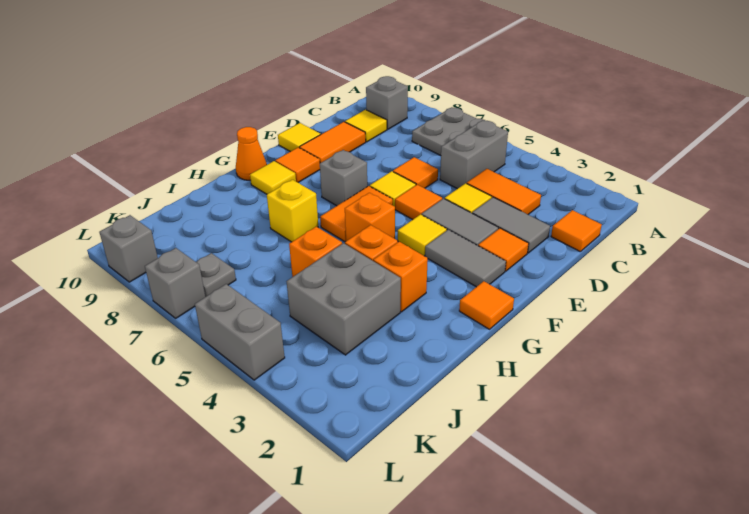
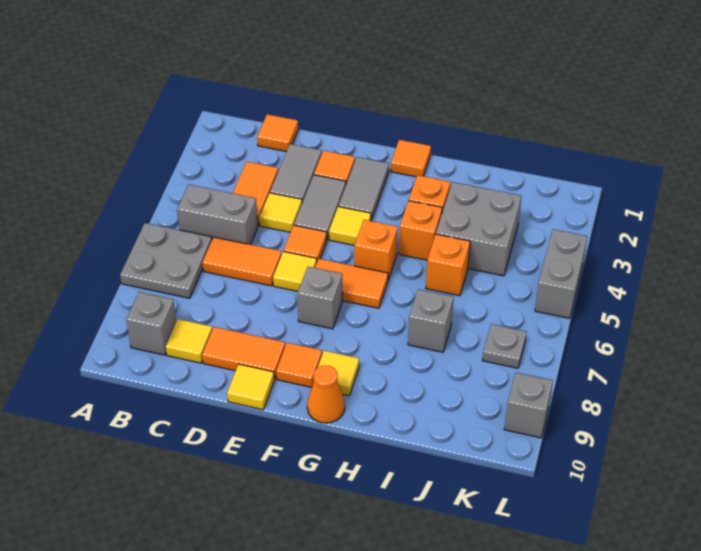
orange 1x1 tile [393,157,438,188] -> orange 1x2 tile [202,237,282,286]
yellow 1x1 brick [267,180,318,242] -> none
grey 1x1 brick [145,248,205,318] -> grey 1x1 brick moved to [408,289,453,352]

